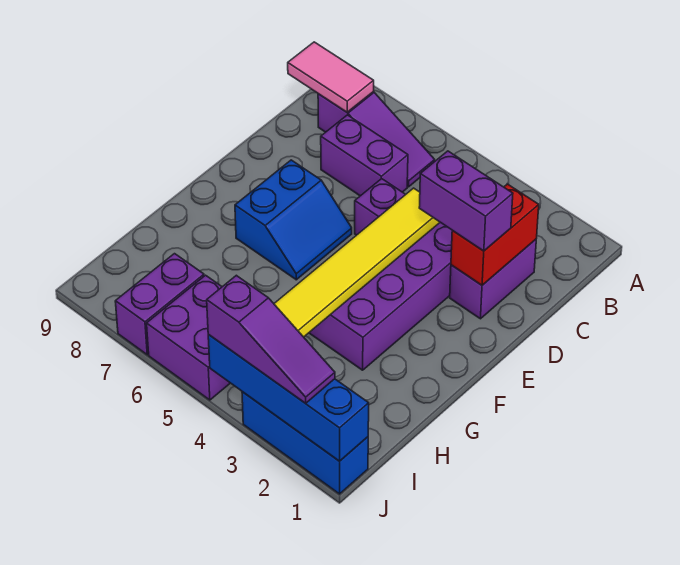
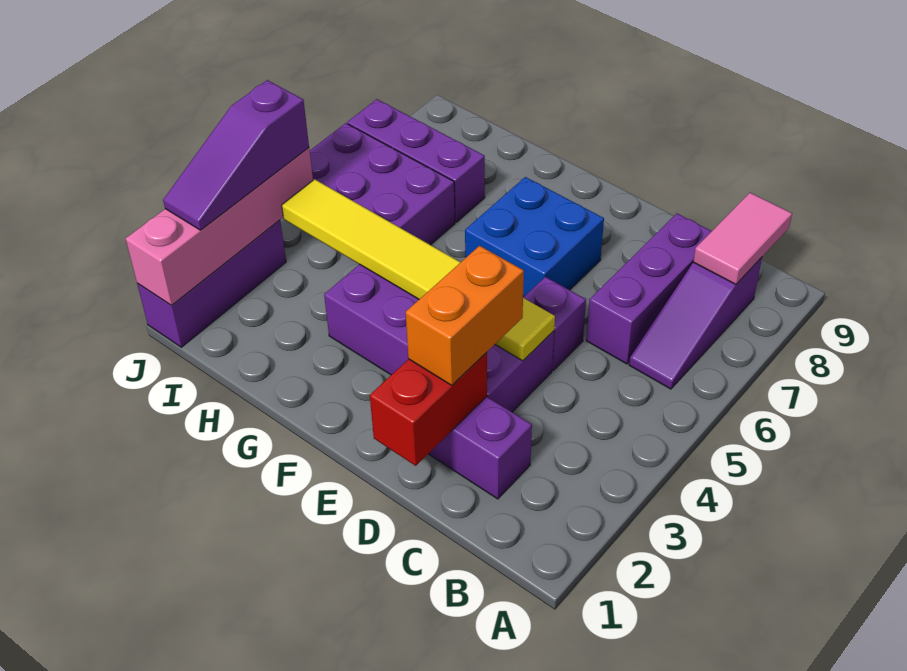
red 1x2 brick [451,184,539,285] -> red 1x2 brick turned to [370,352,487,466]
purple 1x2 brick [321,115,408,196] -> purple 1x3 brick [586,214,712,364]
purple 1x2 brick [419,151,513,251] -> orange 1x2 brick [406,246,524,385]
blue 2x2 slope [235,160,352,280] -> blue 2x2 brick [465,177,604,297]
purple 2x2 brick [147,275,230,400] -> purple 2x3 brick [310,123,455,245]
purple 1x2 brick [115,254,204,355] -> purple 1x3 brick [347,99,485,222]
blue 1x3 brick [242,392,368,494] -> purple 1x3 brick [137,220,286,347]
blue 1x4 brick [208,335,369,461] -> pink 1x4 brick [126,148,313,305]

